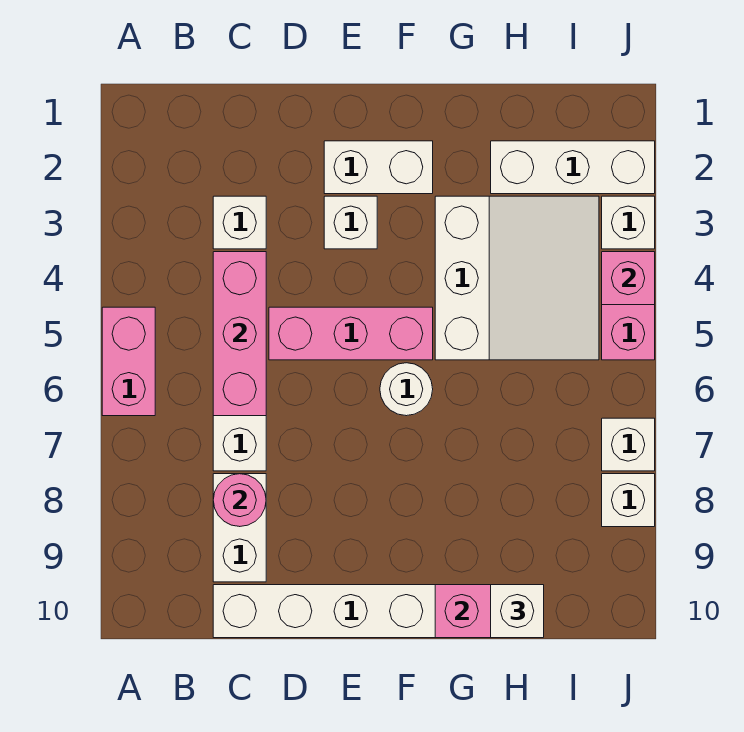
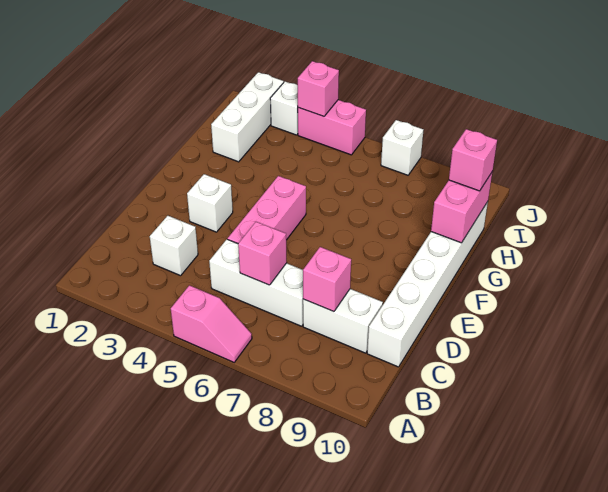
pink 1x2 brick [102,307,155,416] -> pink 1x2 slope [171,285,252,362]
pink 1x3 brick [213,252,266,416] -> pink 1x1 brick [238,222,287,285]
pink 1x1 round brick [213,474,266,527] -> pink 1x1 brick [303,247,351,312]
white 1x2 brick [324,141,433,194] -> none
white 1x1 round brick [380,363,433,416] -> none
white 3x3 slope [435,196,599,360] -> none
white 1x1 brick [491,585,544,638] -> pink 1x1 brick [449,129,497,191]
white 1x1 brick [602,474,655,527] -> none

